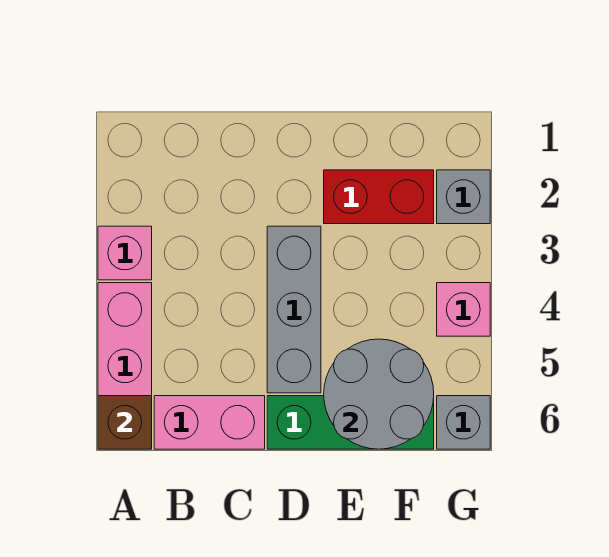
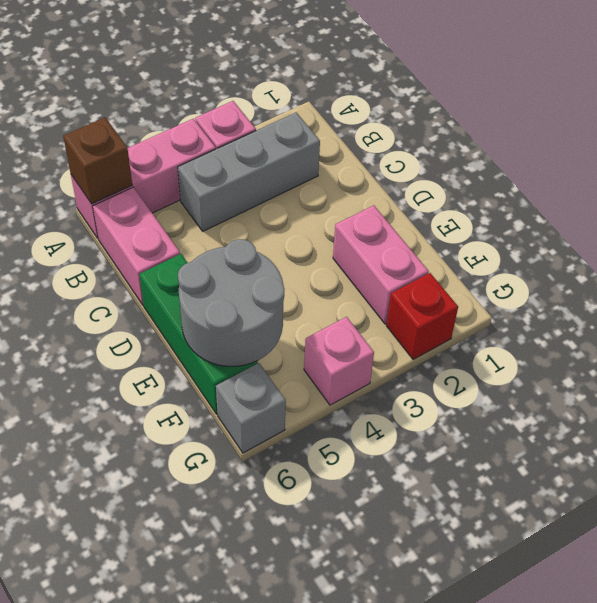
grey 1x3 brick [267,226,321,393] -> grey 1x3 brick moved to [178,112,320,231]
red 1x2 brick [324,170,434,224] -> pink 1x2 brick [333,205,429,324]
grey 1x1 brick [437,170,490,224] -> red 1x1 brick [386,273,458,360]

